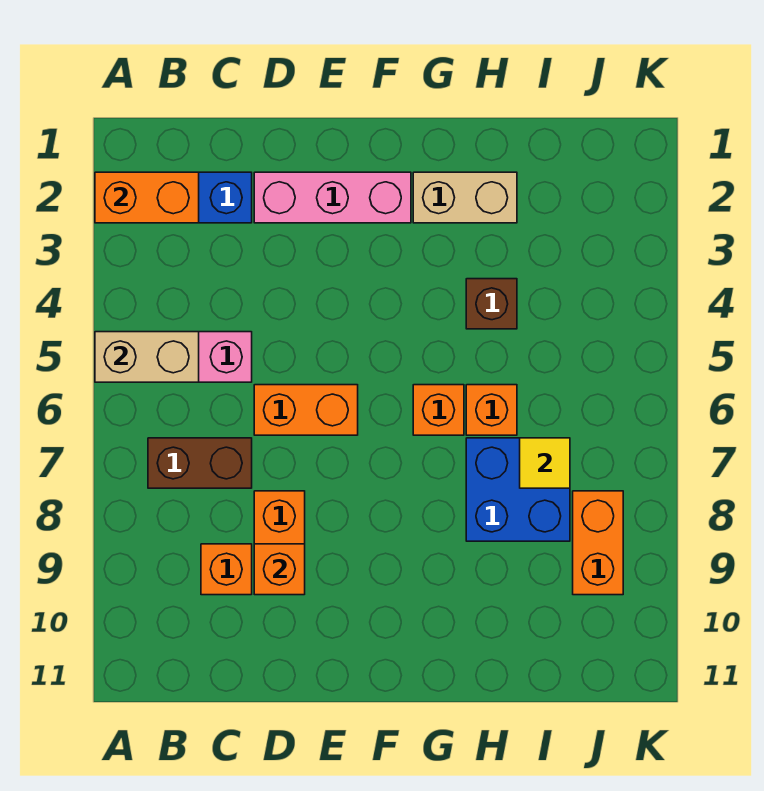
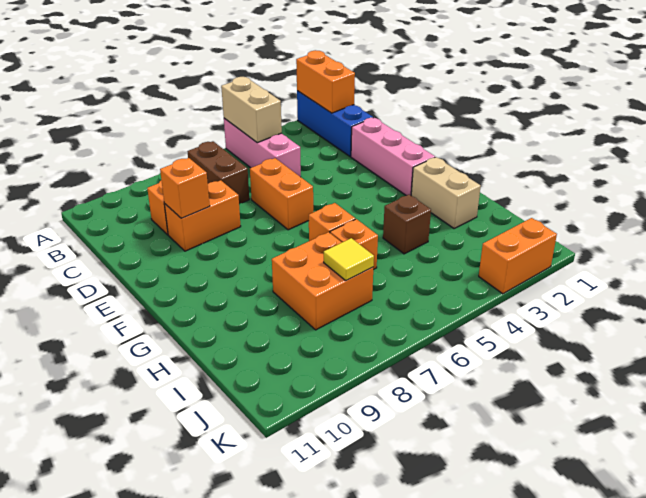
blue 2x2 brick [466,438,570,541] -> orange 2x2 brick [272,232,373,330]
orange 1x2 brick [573,491,623,595] -> orange 1x2 brick moved to [479,218,557,294]

